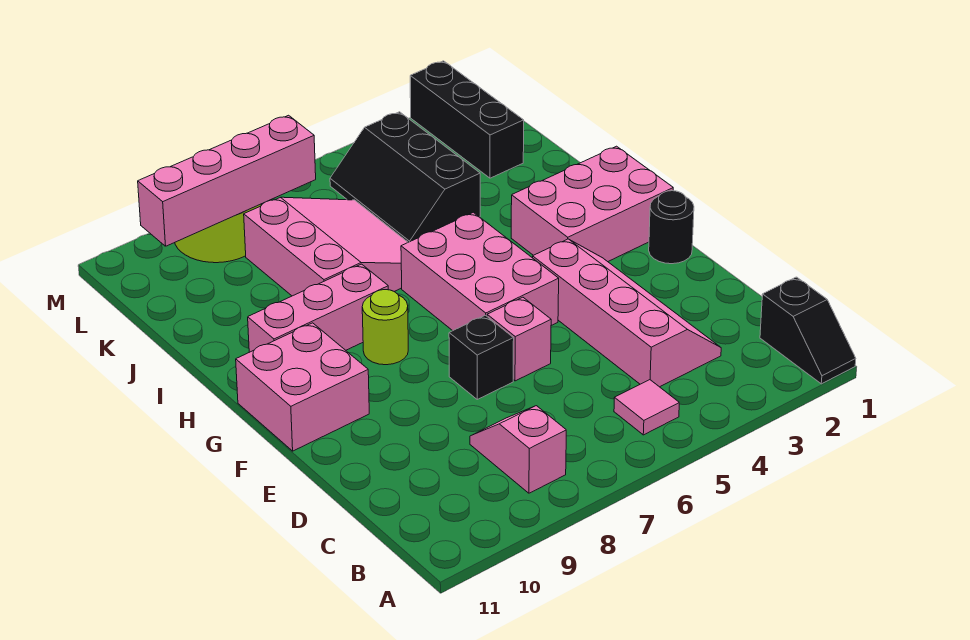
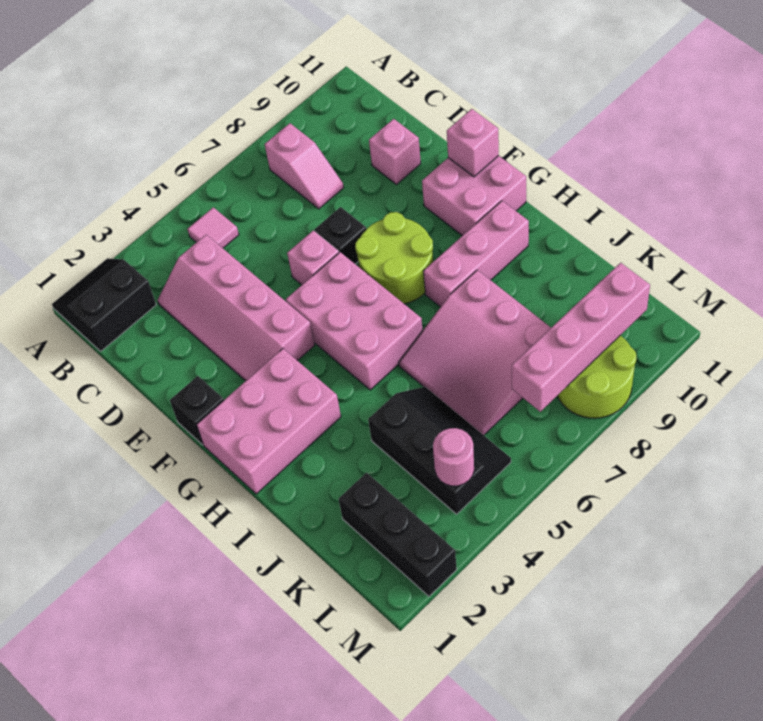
black 1x2 slope [760,277,856,384] -> black 2x2 slope [52,258,156,351]
none -> pink 1x1 brick [369,119,421,184]
black 1x1 round brick [649,191,694,264] -> black 1x1 brick [170,376,224,445]
none -> pink 1x1 brick [447,109,499,177]
lime 1x1 round brick [362,290,408,365] -> lime 2x2 round brick [355,212,433,304]
none -> pink 1x1 round brick [433,428,474,486]

